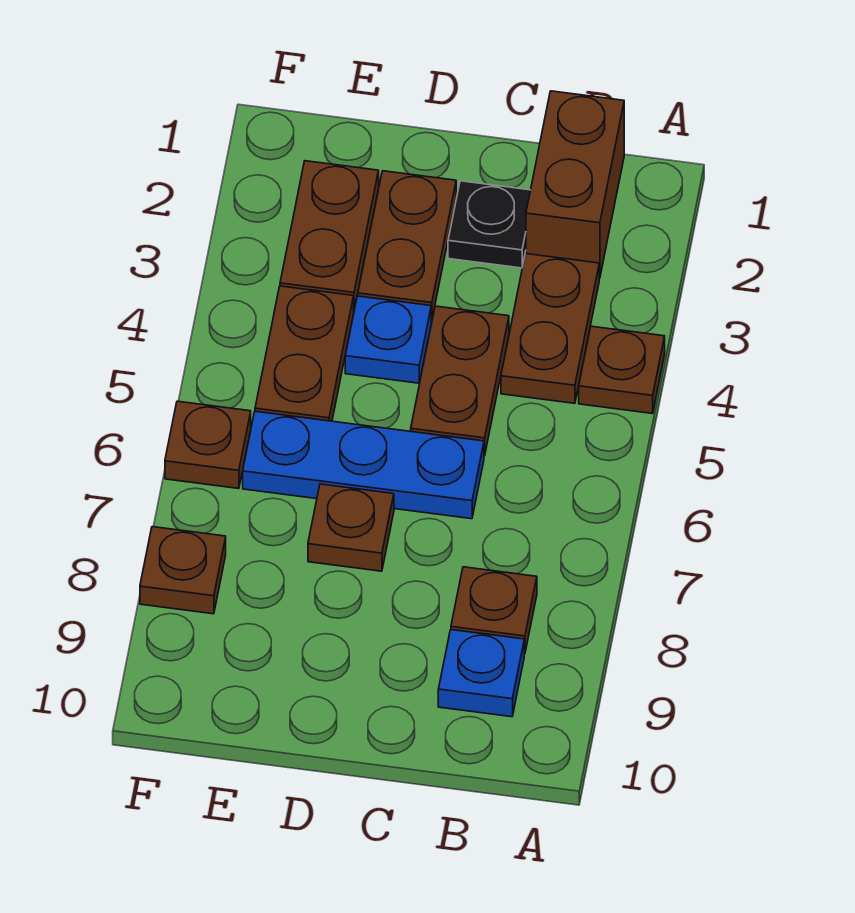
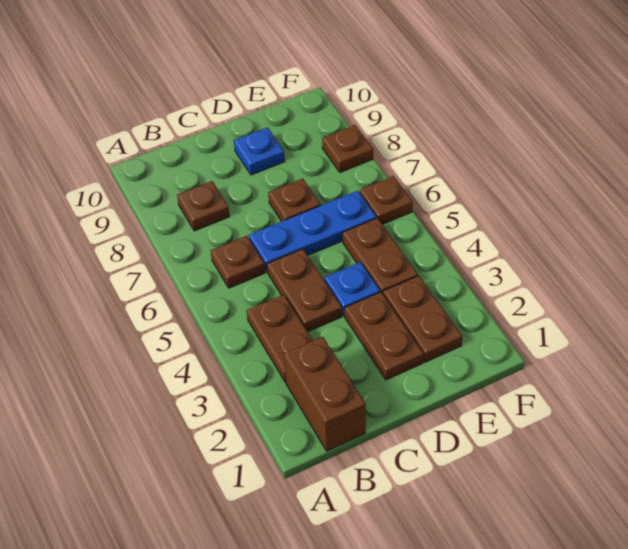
brown 1x1 plate [579,326,665,414] -> brown 1x1 plate moved to [211,236,265,288]
blue 1x1 plate [438,630,524,717] -> blue 1x1 plate moved to [234,127,285,175]
black 1x1 plate [448,181,530,268] -> none

